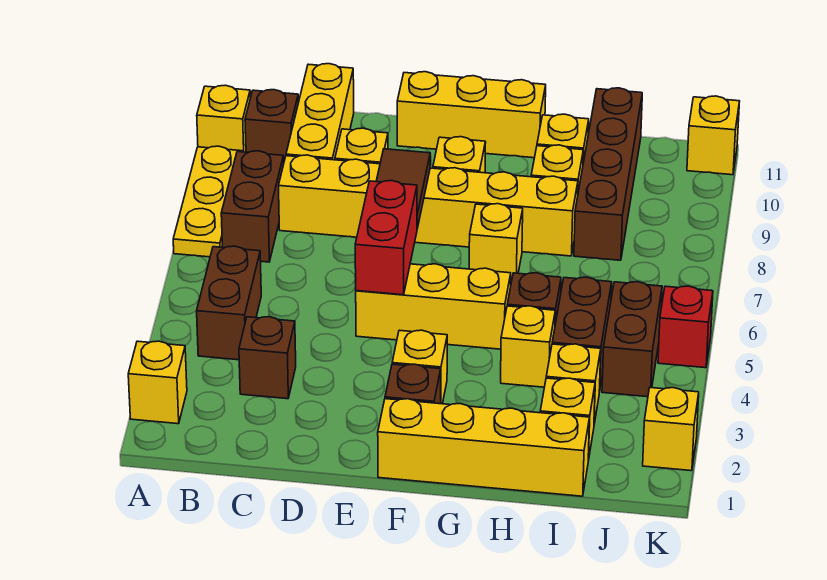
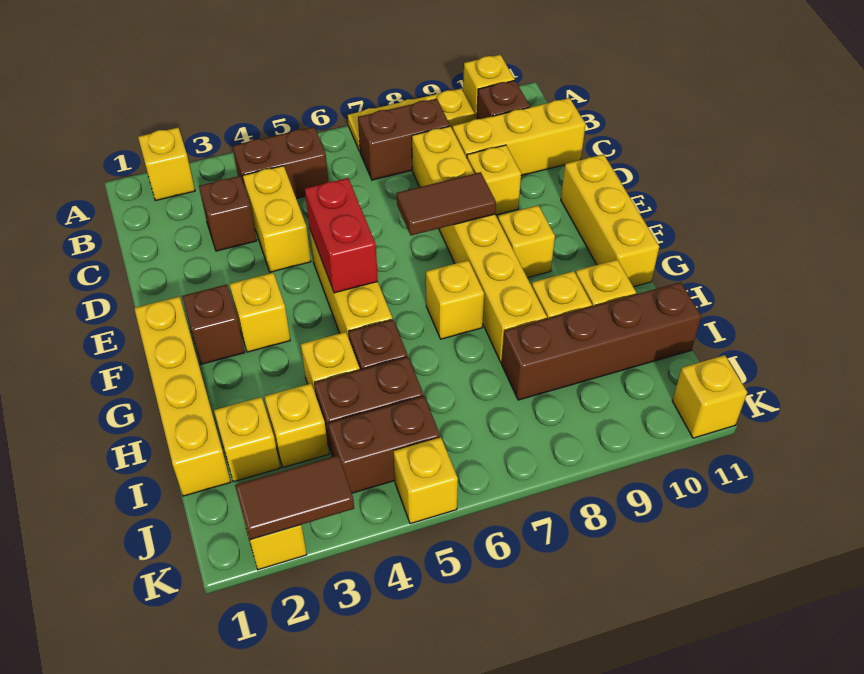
none -> yellow 1x2 brick [243,166,311,272]
red 1x2 brick [355,181,417,295] -> red 1x2 brick turned to [305,178,378,293]
none -> brown 1x2 tile [235,455,354,540]
red 1x1 brick [658,286,713,368] -> yellow 1x1 brick [393,437,458,524]

